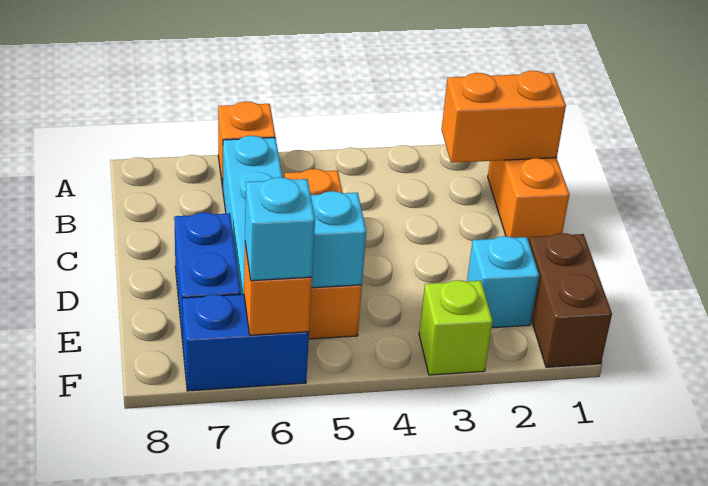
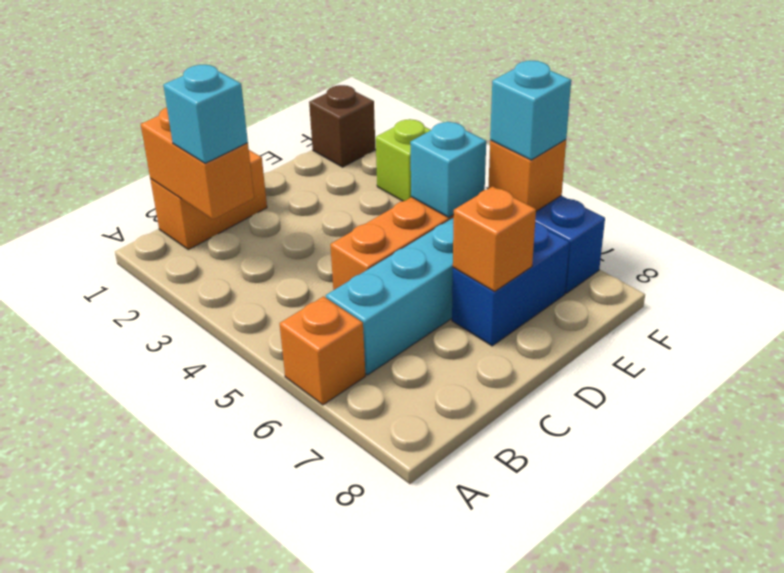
none -> orange 1x1 brick [453,186,536,292]
brown 1x2 brick [529,233,612,367] -> brown 1x1 brick [309,85,376,167]
cyan 1x1 brick [467,236,539,328] -> cyan 1x1 brick moved to [163,65,248,163]

